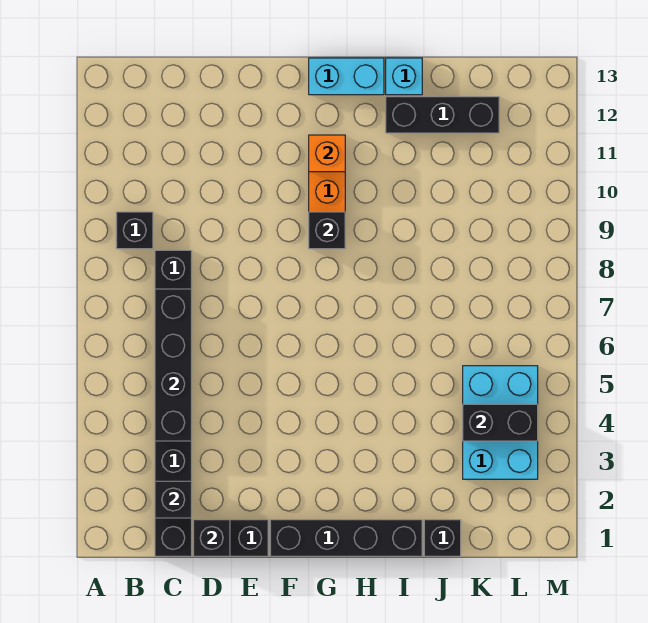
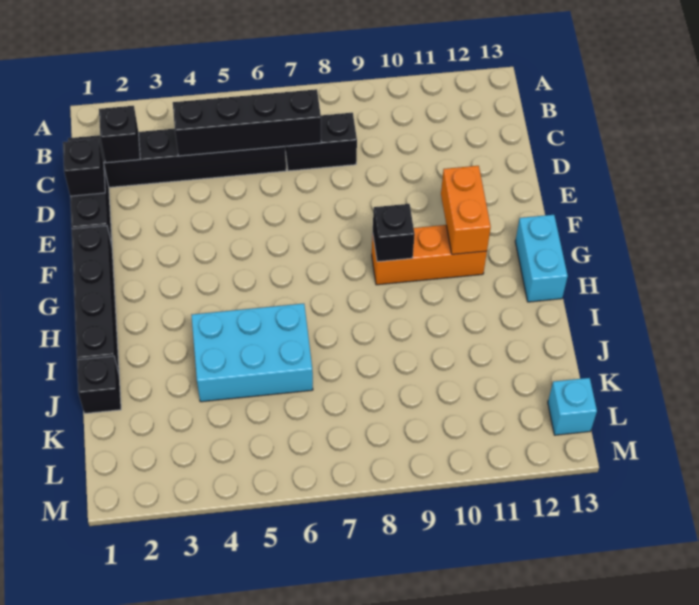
black 1x1 brick [116,212,153,249] -> none
orange 1x1 brick [309,135,345,172] -> orange 1x2 brick [441,166,491,254]
black 1x3 brick [386,97,499,133] -> none
cyan 1x1 brick [386,58,422,95] -> cyan 1x1 brick moved to [548,378,597,435]
cyan 2x3 brick [463,366,538,479] -> cyan 2x3 brick moved to [192,304,313,402]
black 1x2 brick [463,404,538,441] -> none

